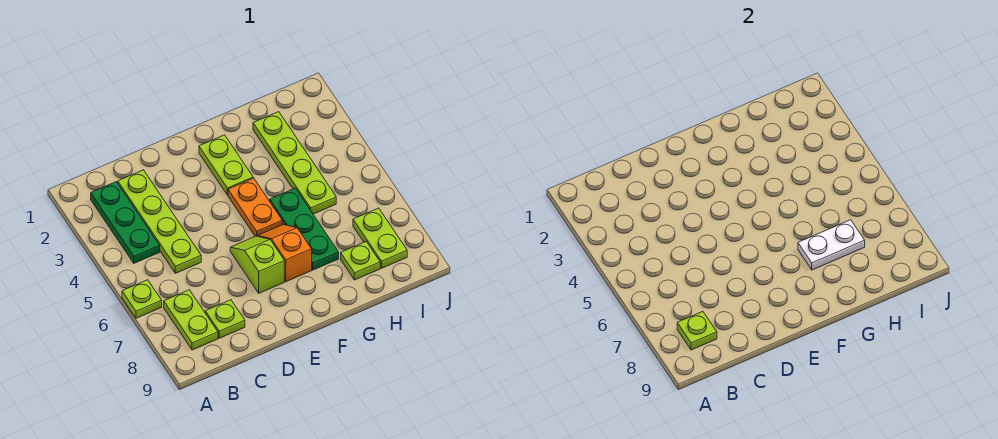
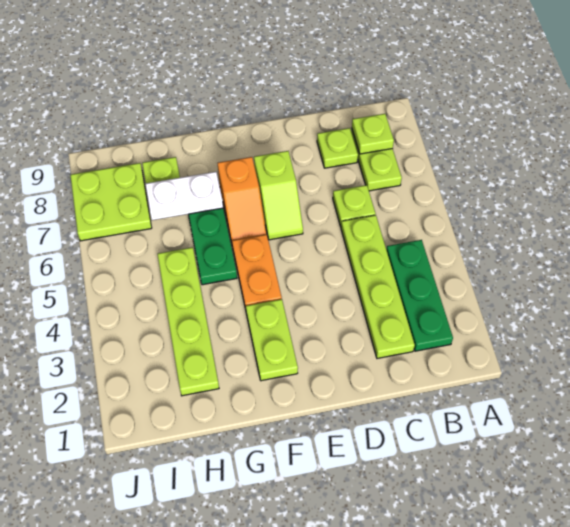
lime 1x1 plate [122,280,162,318] -> lime 1x1 plate moved to [333,185,375,227]
lime 1x2 plate [353,208,407,268] -> lime 2x2 plate [70,163,152,241]

